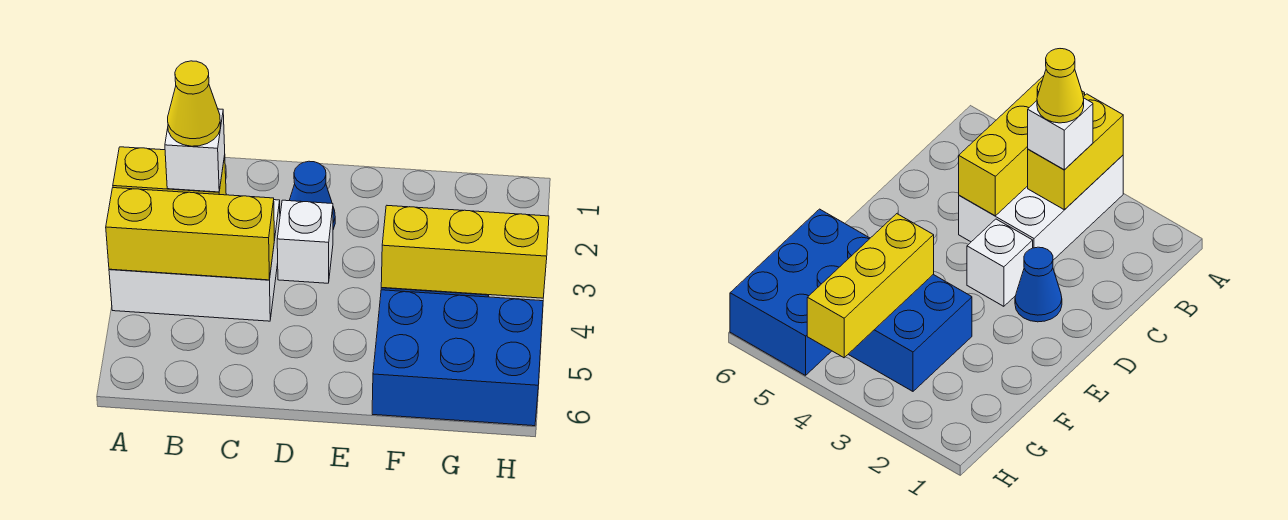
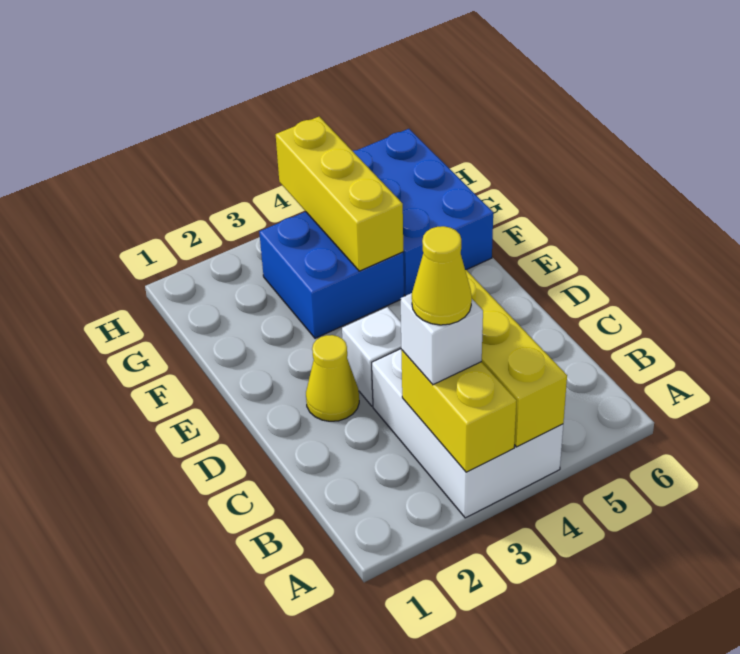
blue 1x1 cone [289,161,335,229] -> yellow 1x1 cone [306,335,359,421]

